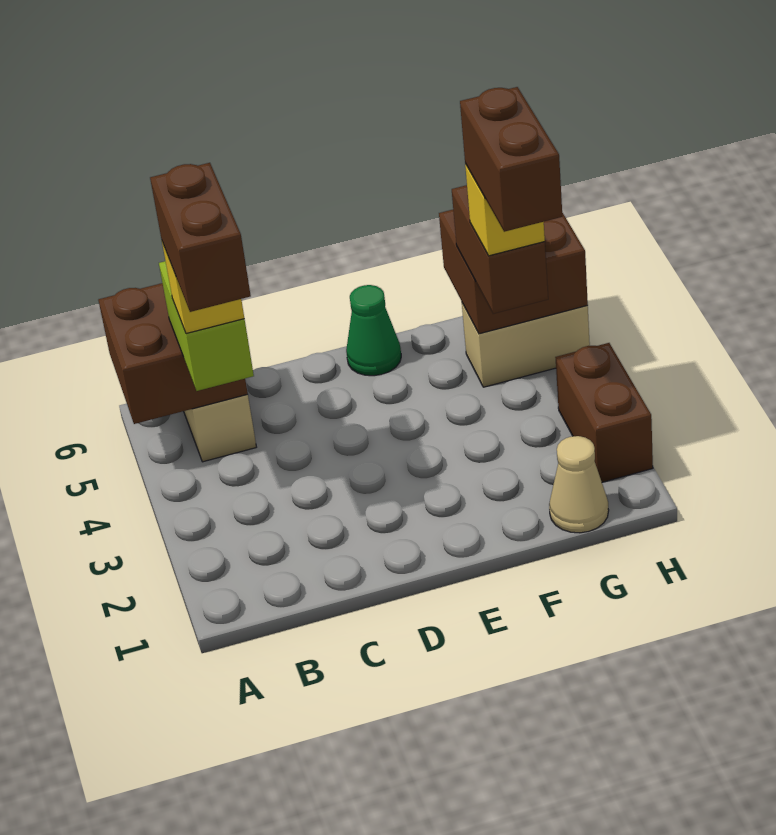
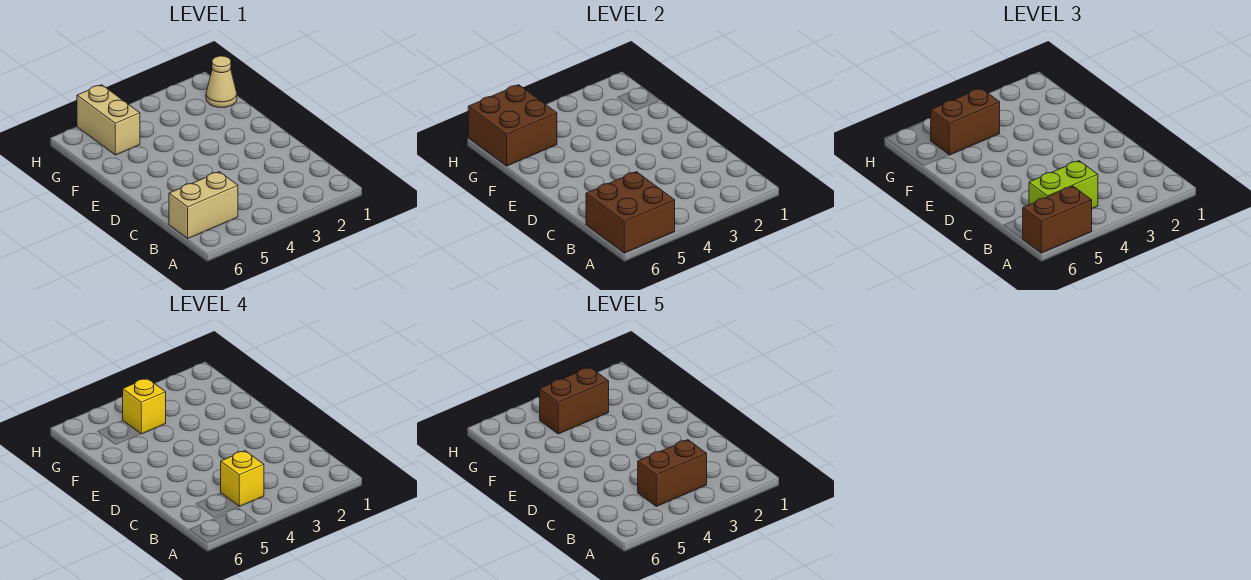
green 1x1 cone [346,285,401,376] -> none
brown 1x2 brick [555,343,653,482] -> brown 1x2 brick moved to [1023,186,1092,253]

